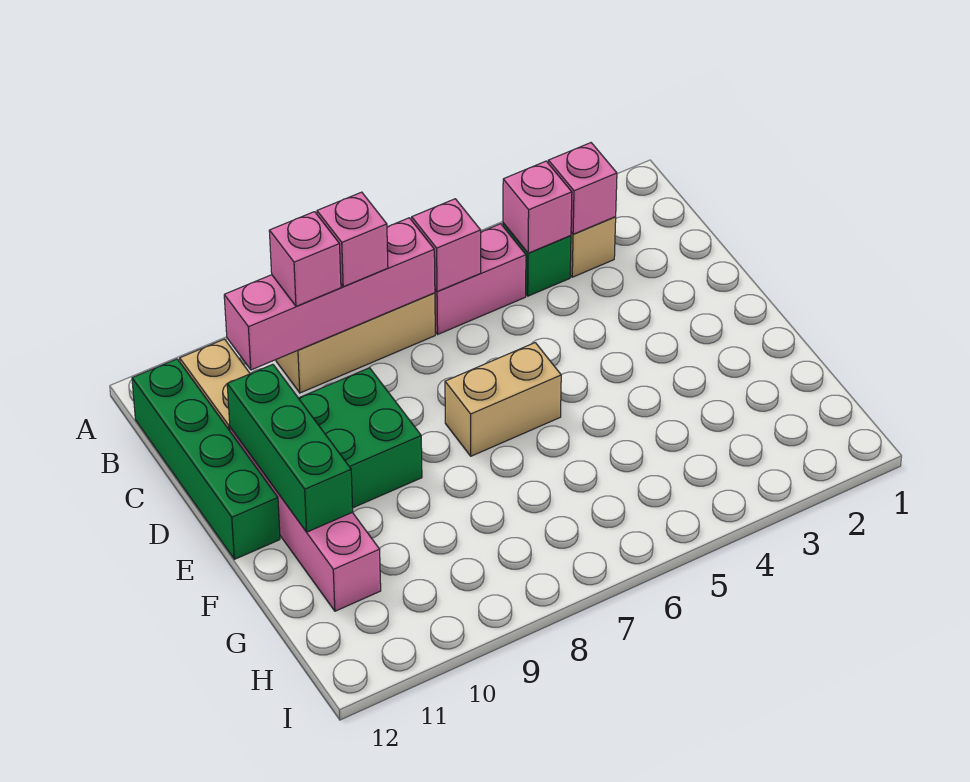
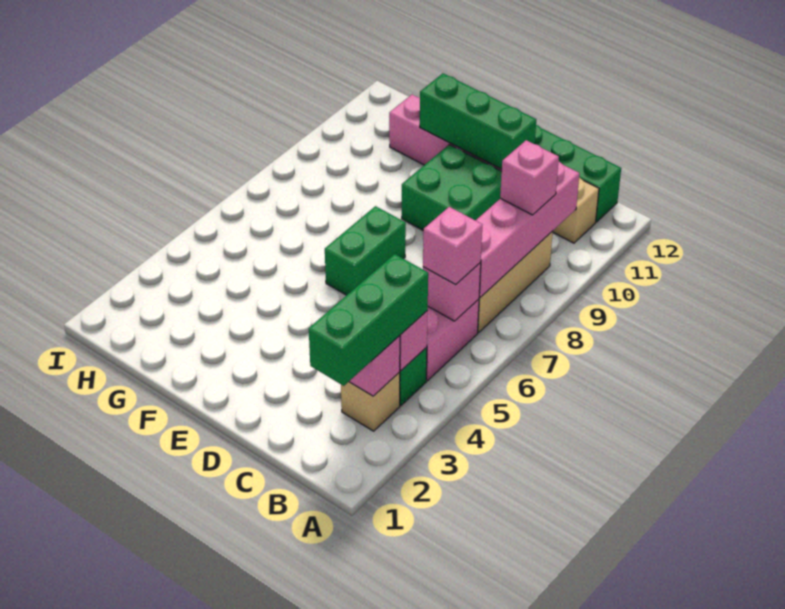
none -> green 1x3 brick [309,254,428,386]
pink 1x1 brick [317,192,388,287] -> pink 1x1 brick moved to [423,207,482,285]
tan 1x2 brick [445,343,561,456] -> green 1x2 brick [325,206,406,295]

